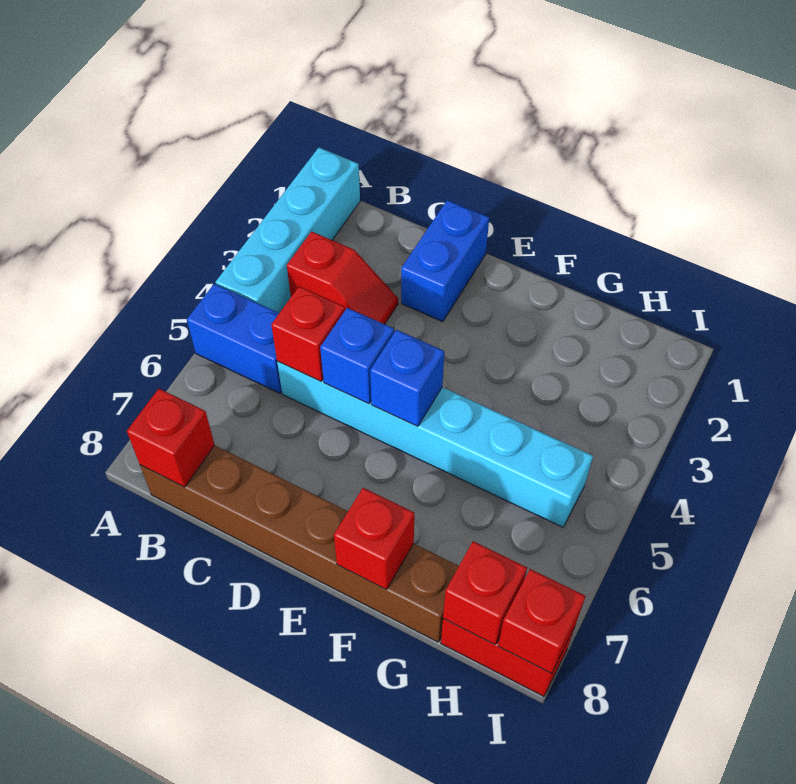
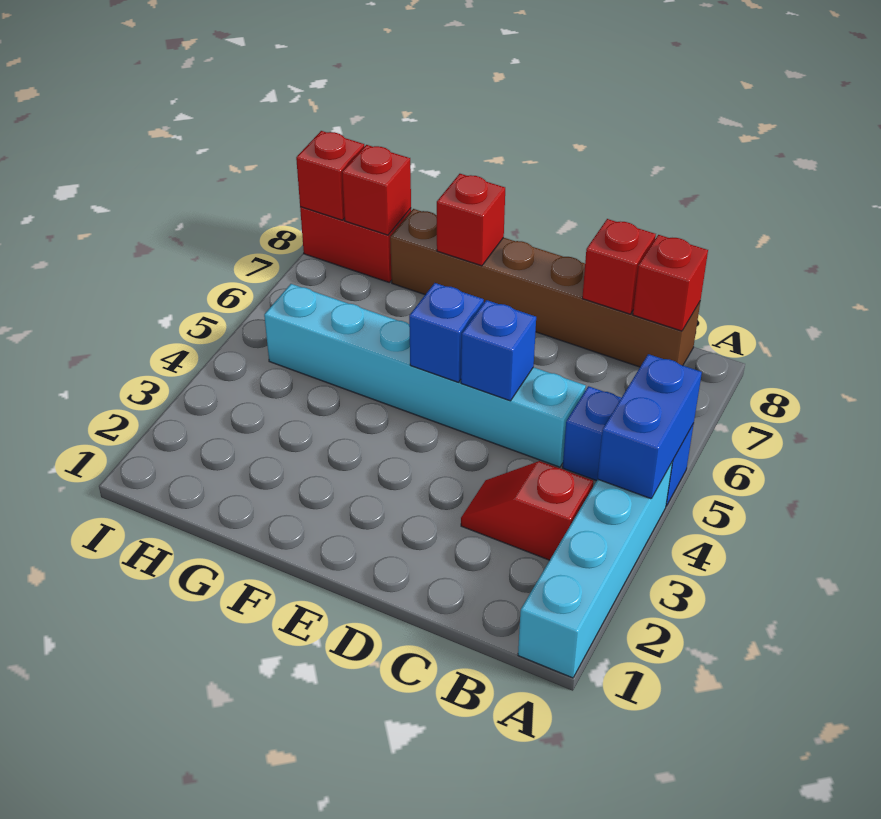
red 1x1 brick [271,286,345,381] -> red 1x1 brick moved to [582,219,656,314]
blue 1x2 brick [401,200,489,322] -> blue 1x2 brick moved to [598,354,702,499]

